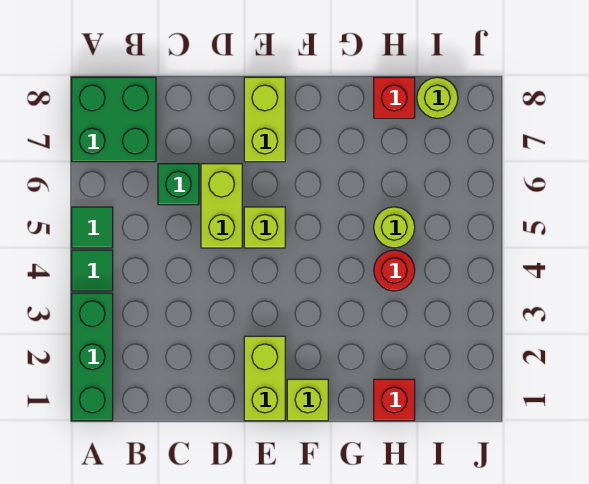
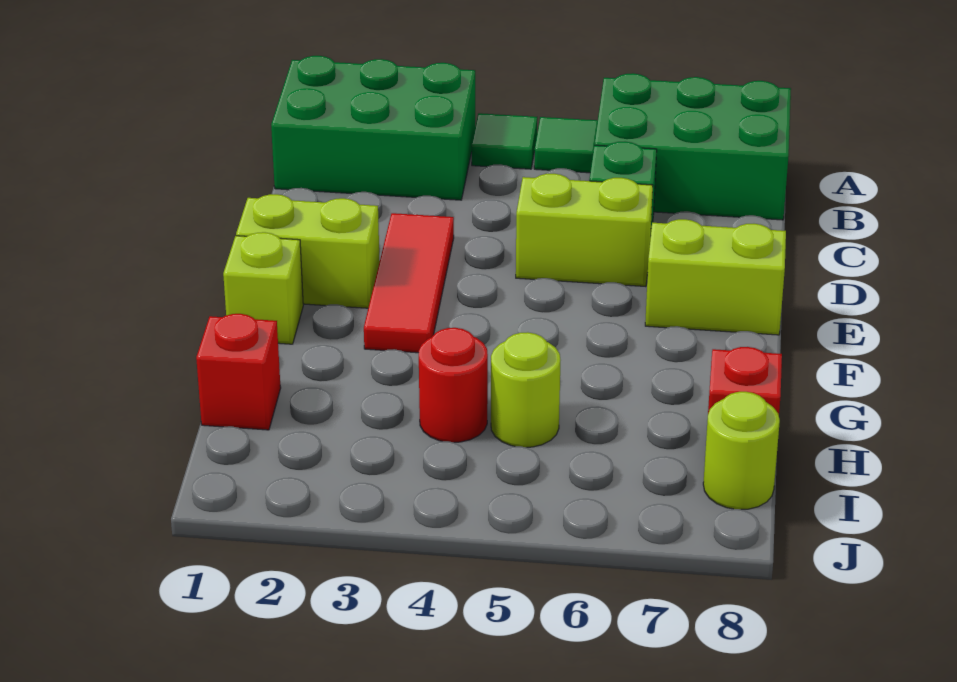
green 1x3 brick [72,293,113,421] -> green 2x3 brick [271,56,475,200]
green 2x2 brick [72,77,156,162] -> green 2x3 brick [594,73,791,220]
none -> red 1x3 tile [364,213,454,353]
lime 1x1 brick [244,207,285,248] -> none

